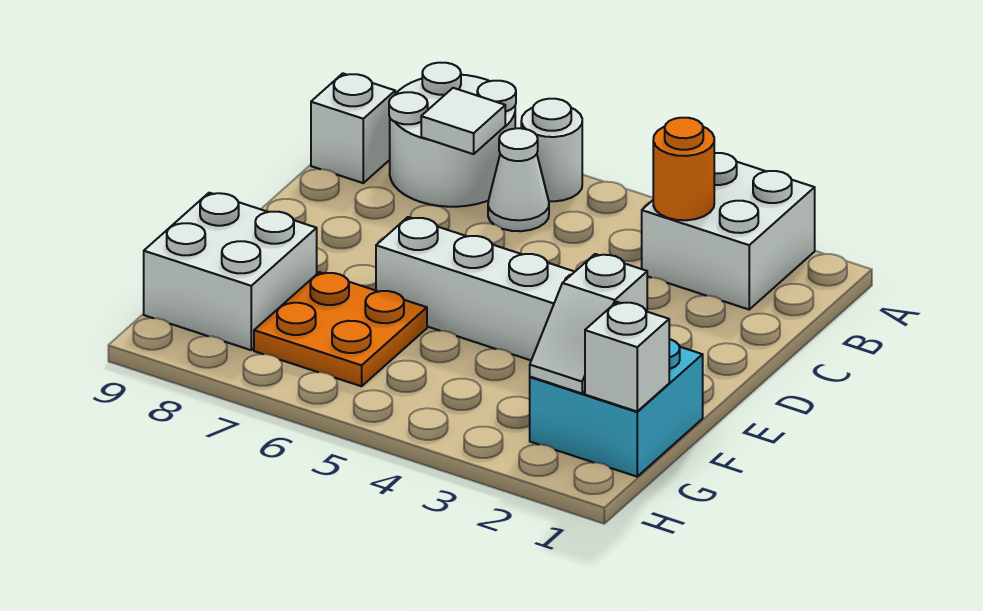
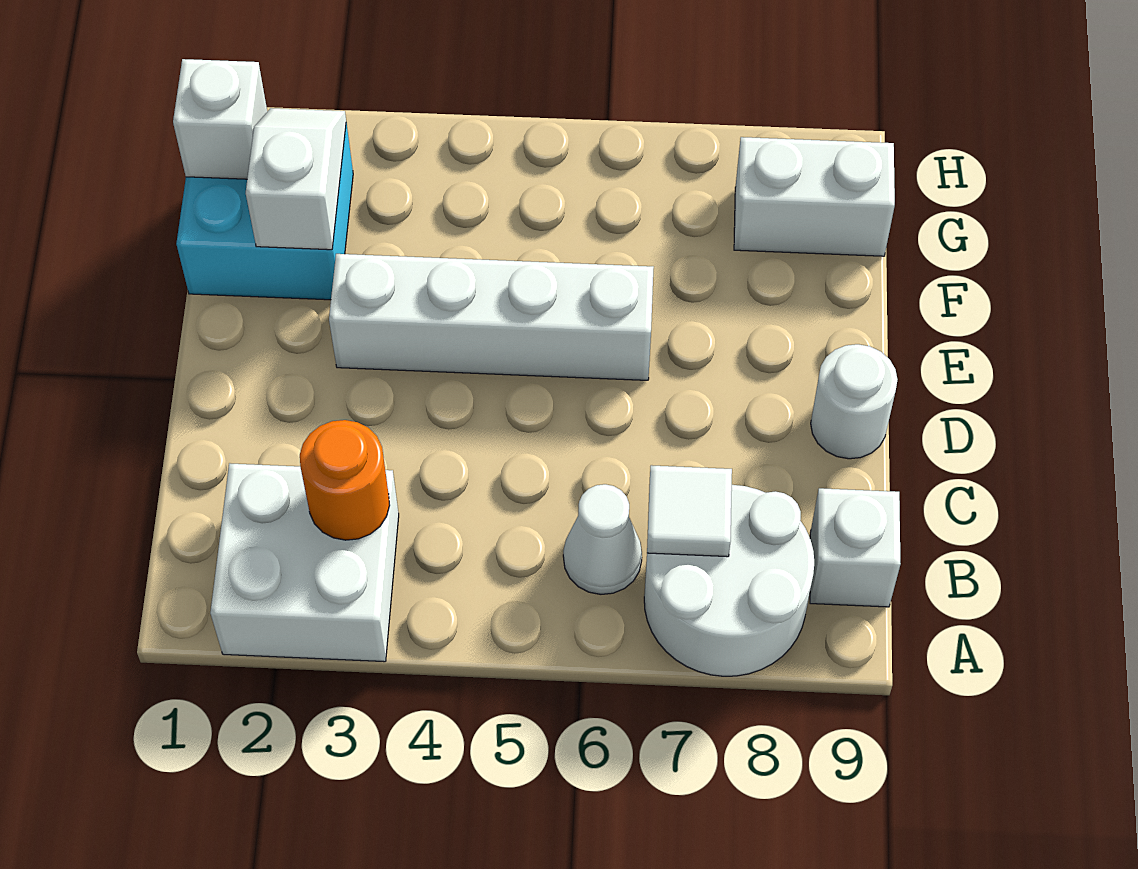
white 1x1 round brick [521,99,582,201] -> white 1x1 round brick moved to [811,344,898,459]
orange 2x2 plate [254,272,427,386] -> none
white 2x2 brick [144,193,317,350] -> white 1x2 brick [734,137,895,256]

